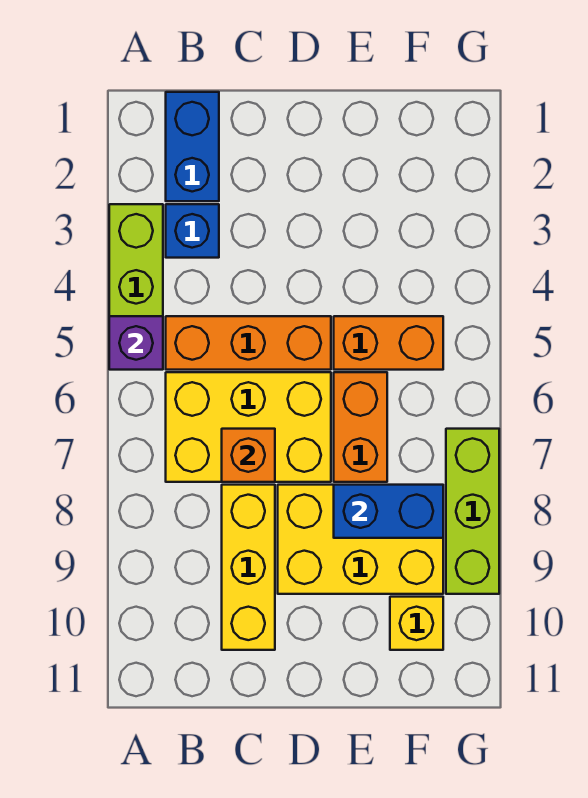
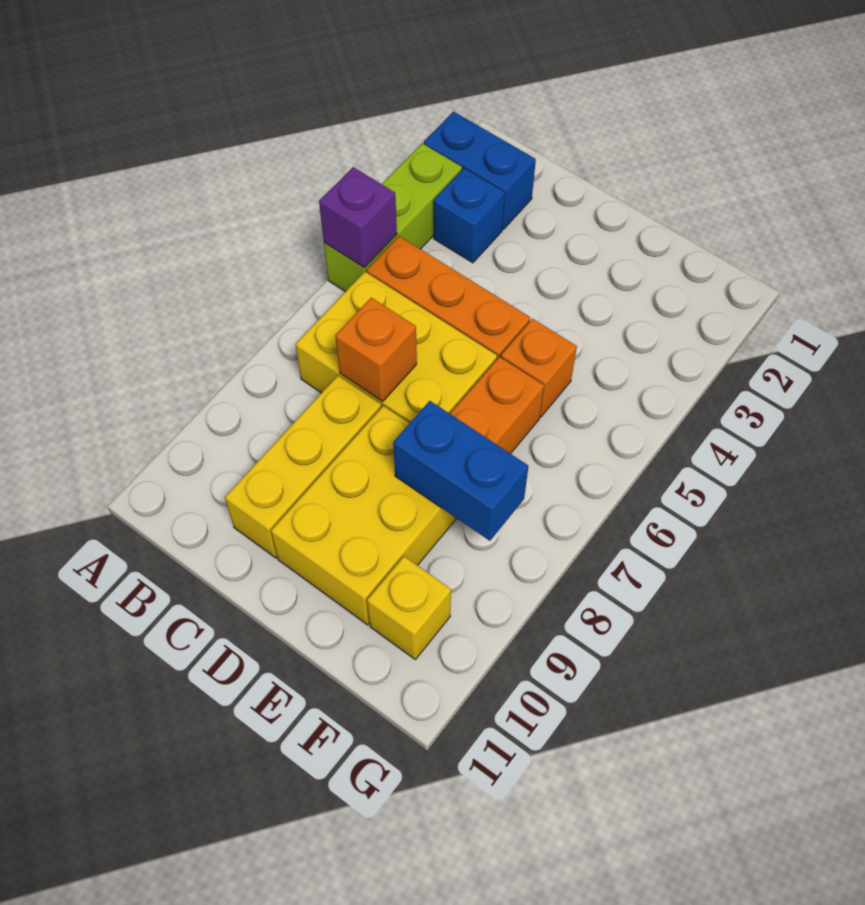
blue 1x2 brick [166,92,219,201] -> blue 1x2 brick turned to [424,112,536,229]
yellow 2x3 brick [278,485,443,594] -> yellow 2x3 brick turned to [271,406,457,625]
orange 1x2 brick [334,316,443,370] -> orange 1x1 brick [501,319,577,417]
lime 1x3 brick [446,429,499,594] -> none

